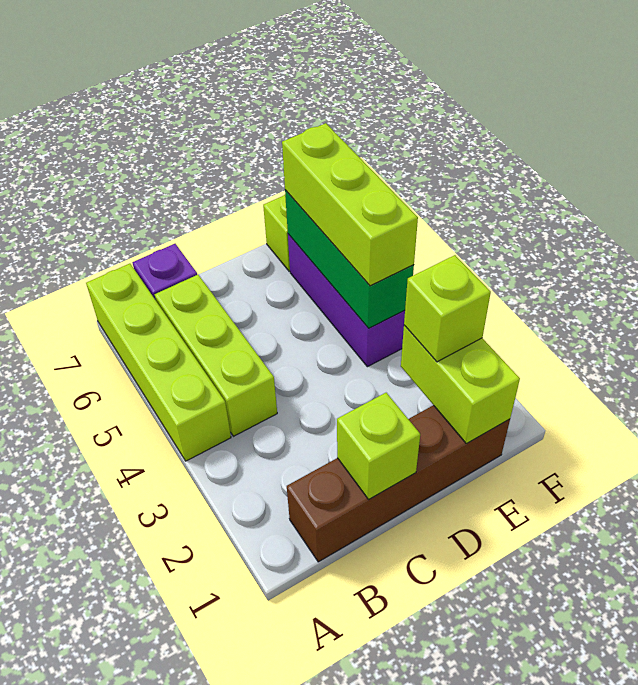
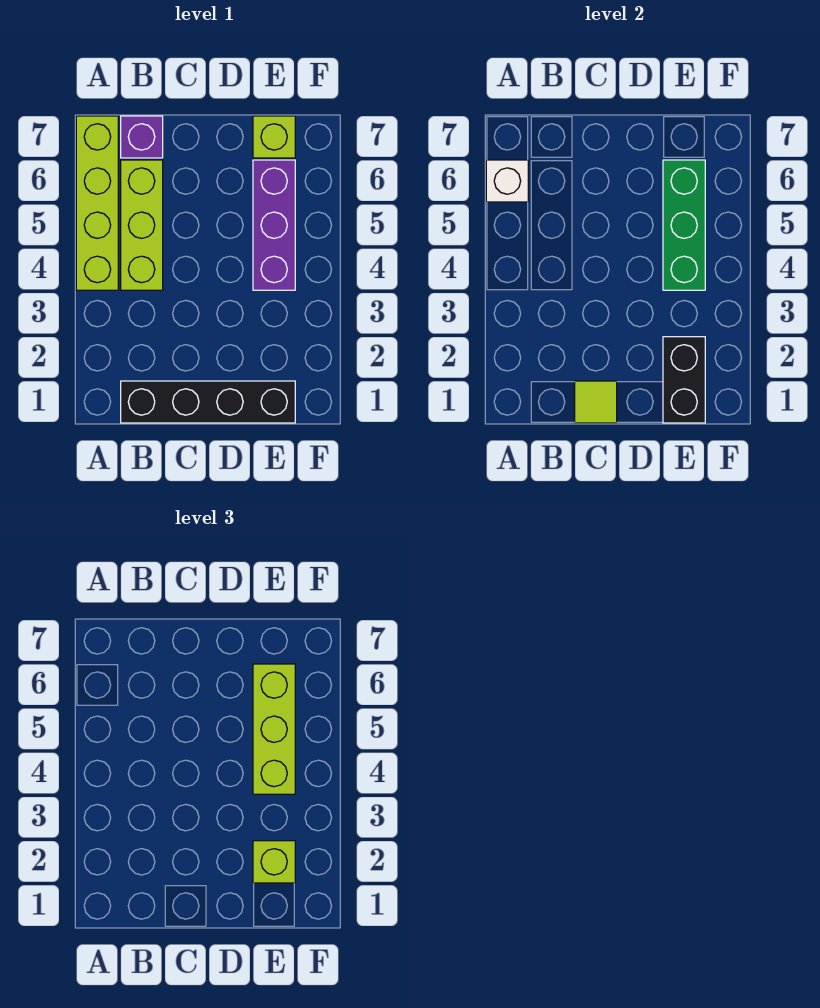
none -> white 1x1 brick [486,160,528,202]
brown 1x4 brick [287,405,510,562] -> black 1x4 brick [121,381,295,423]
lime 1x1 brick [337,393,420,499] -> lime 1x1 tile [575,381,617,423]
lime 1x2 brick [401,325,520,444] -> black 1x2 brick [663,337,705,423]

